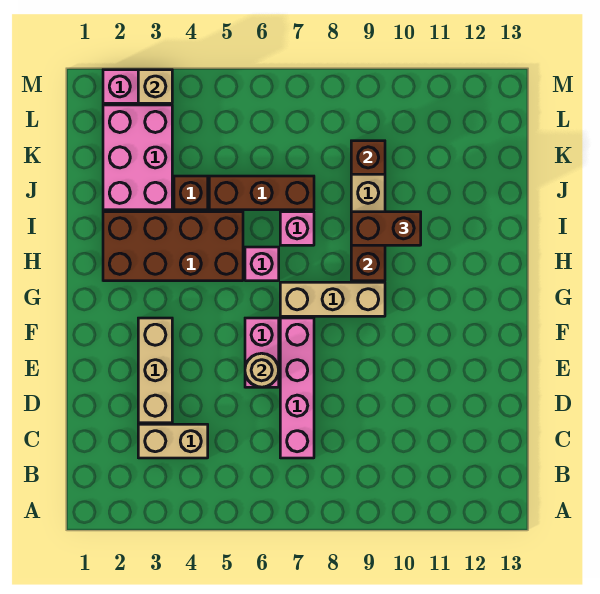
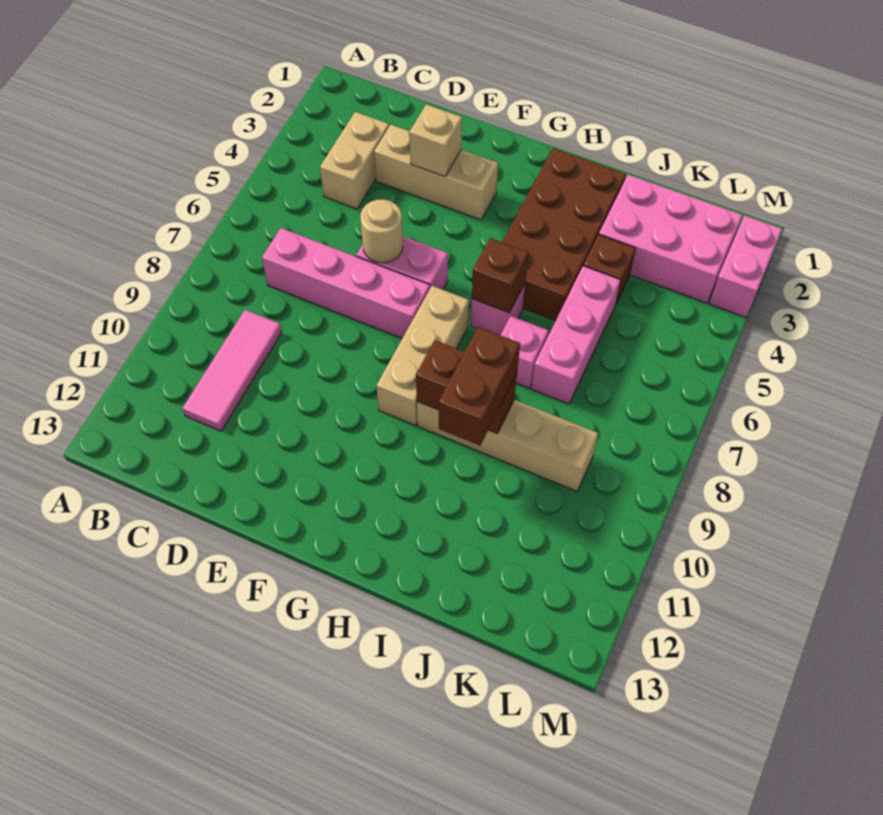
none -> pink 1x3 tile [183,310,282,431]
brown 1x3 brick [209,176,314,210] -> pink 1x3 brick [532,266,620,404]
brown 1x1 brick [351,141,385,174] -> brown 1x1 brick moved to [472,238,528,313]
tan 1x1 brick [138,70,172,103] -> tan 1x1 brick moved to [409,104,462,177]

